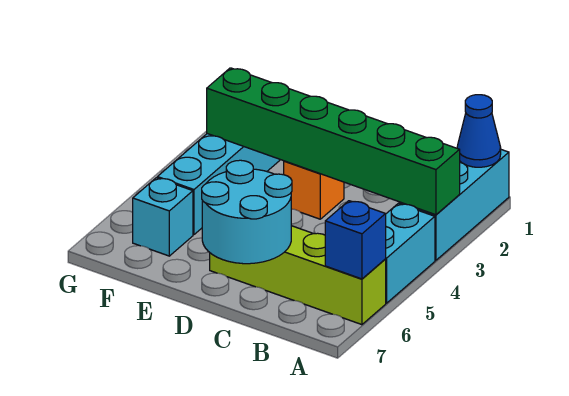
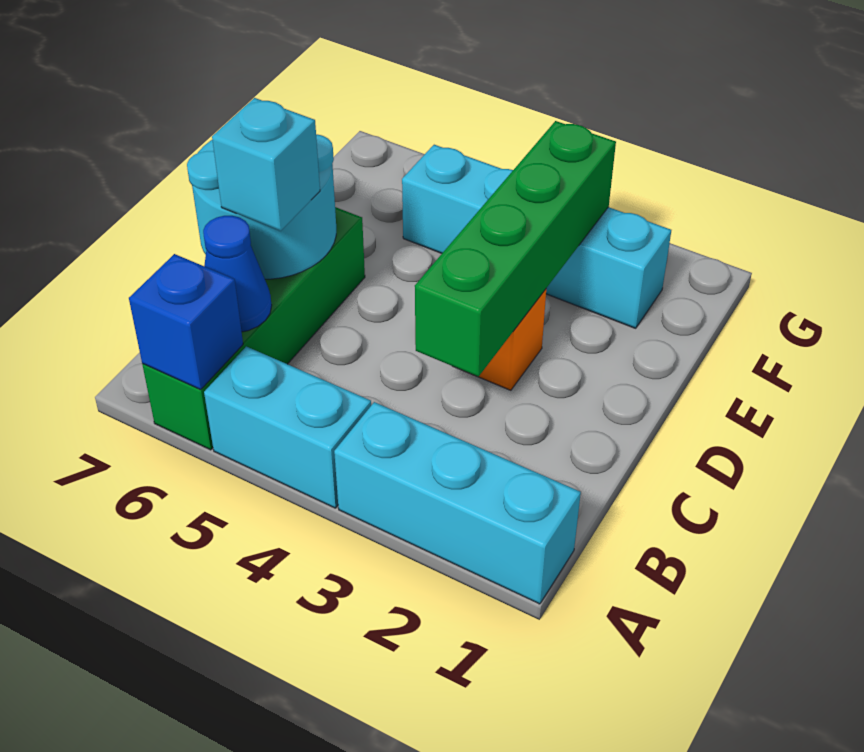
blue 1x1 cone [457,95,501,167] -> blue 1x1 cone moved to [203,216,272,332]
green 1x6 brick [207,68,460,215] -> green 1x4 brick [415,121,616,377]
lime 1x4 brick [210,226,386,325] -> green 1x4 brick [142,207,365,450]
cyan 1x1 brick [133,178,193,256] -> cyan 1x1 brick moved to [212,98,320,231]

